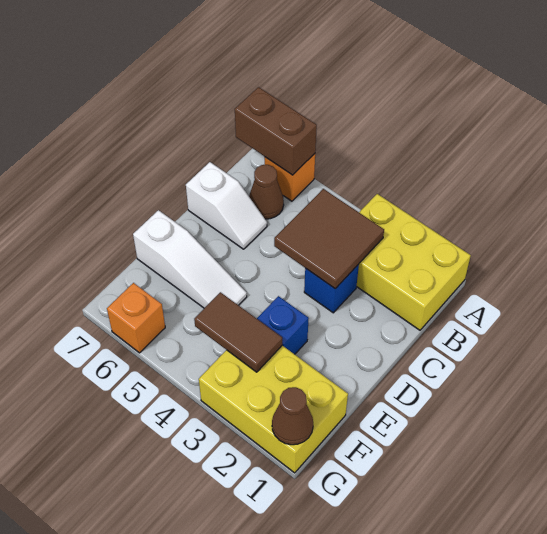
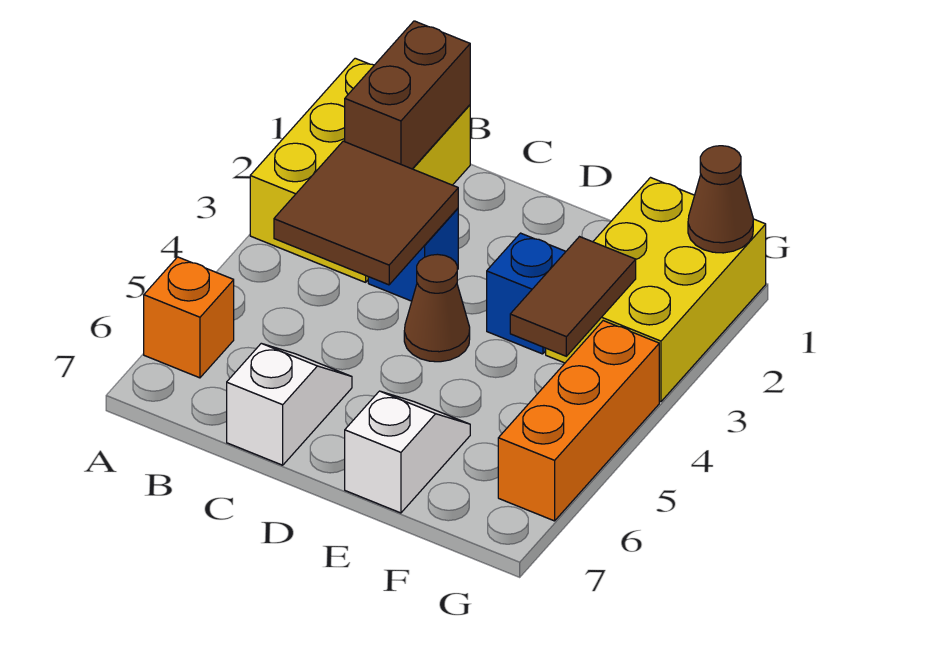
brown 1x2 brick [235,87,317,175] -> brown 1x2 brick moved to [345,21,470,169]
brown 1x1 cone [249,165,284,219] -> brown 1x1 cone moved to [404,254,470,362]
white 1x3 slope [133,210,247,308] -> white 1x2 slope [345,391,470,513]
orange 1x1 brick [107,283,165,353] -> orange 1x3 brick [498,321,659,521]

